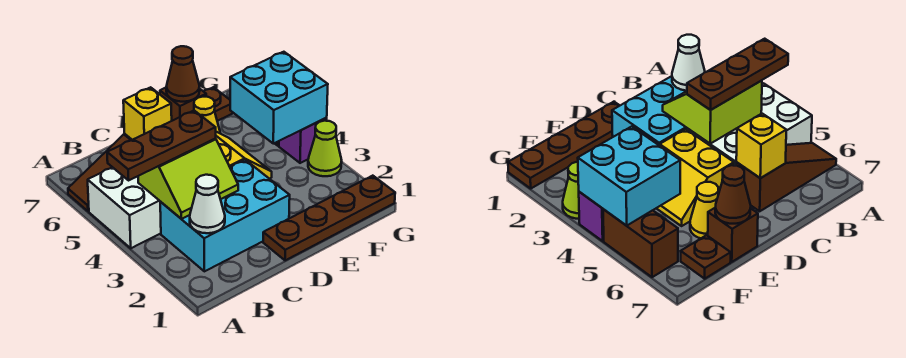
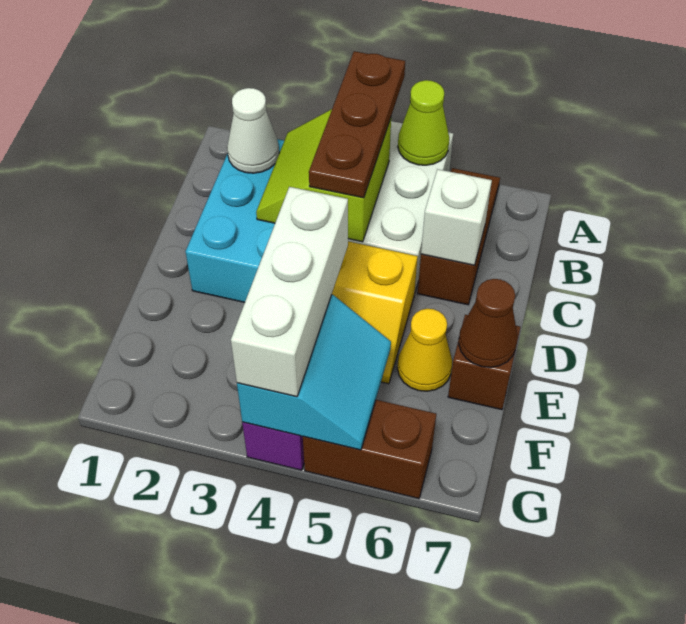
yellow 1x1 brick [123,87,172,140] -> white 1x1 brick [421,169,492,265]
brown 1x4 plate [263,176,395,260] -> none
none -> white 1x3 brick [231,187,348,397]
cyan 2x2 brick [230,52,328,144] -> cyan 2x2 slope [237,295,391,450]
brown 1x1 plate [203,87,233,121] -> none
lime 1x1 cone [308,121,342,176] -> lime 1x1 cone moved to [398,80,449,165]

